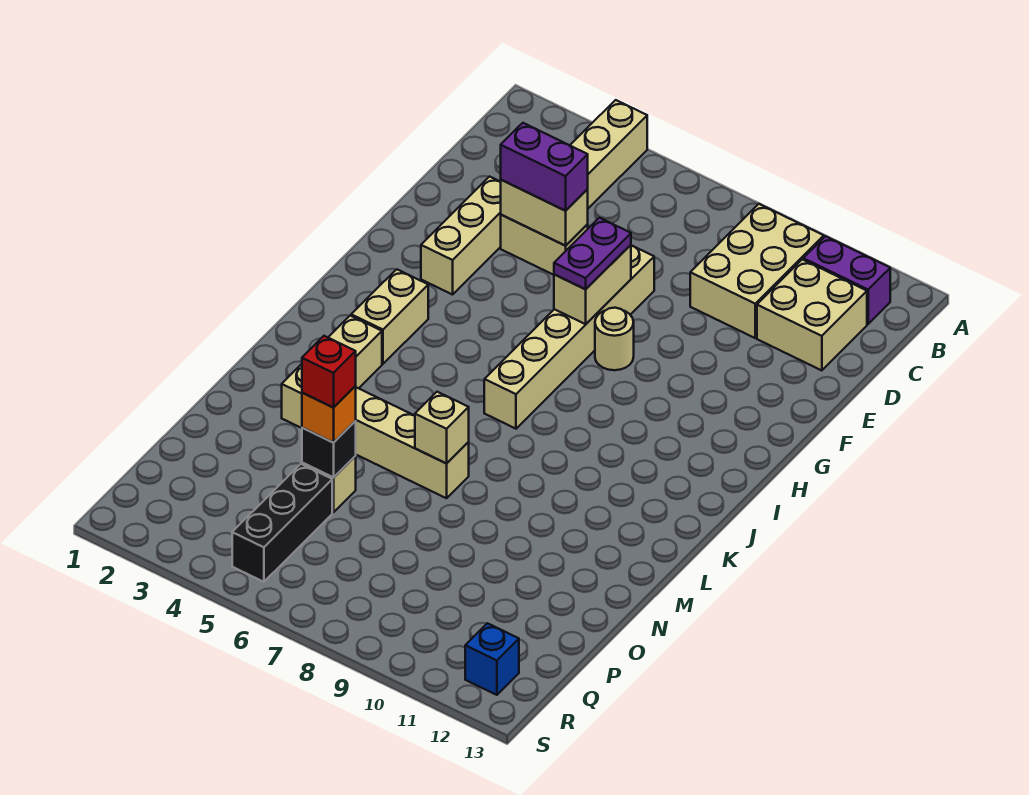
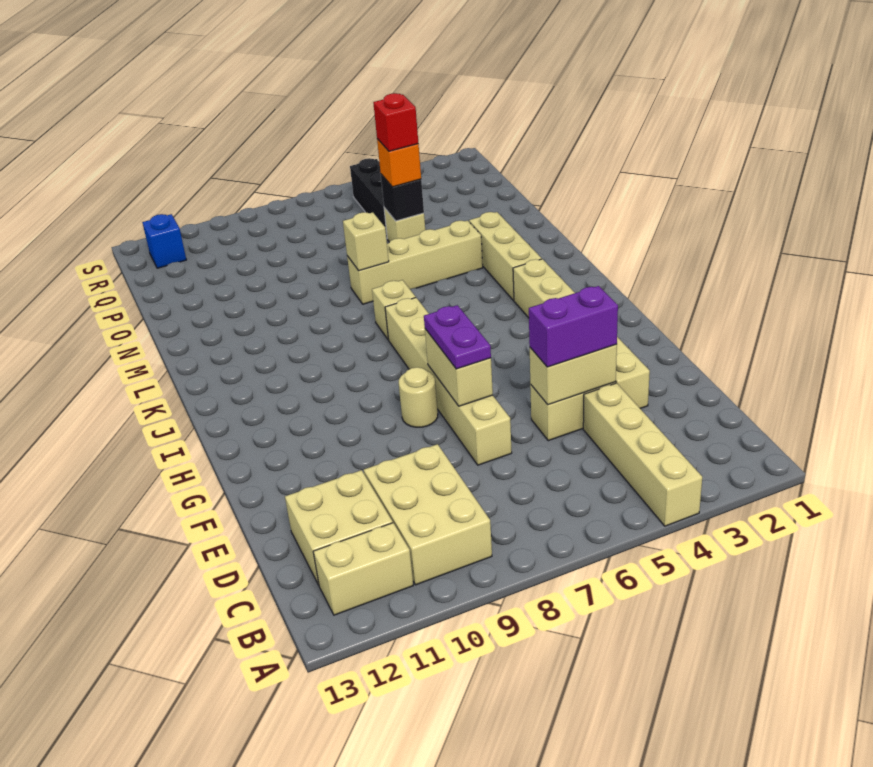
purple 1x2 brick [803,236,890,324] -> tan 1x2 brick [313,523,413,615]
none -> tan 1x1 brick [372,280,416,340]

